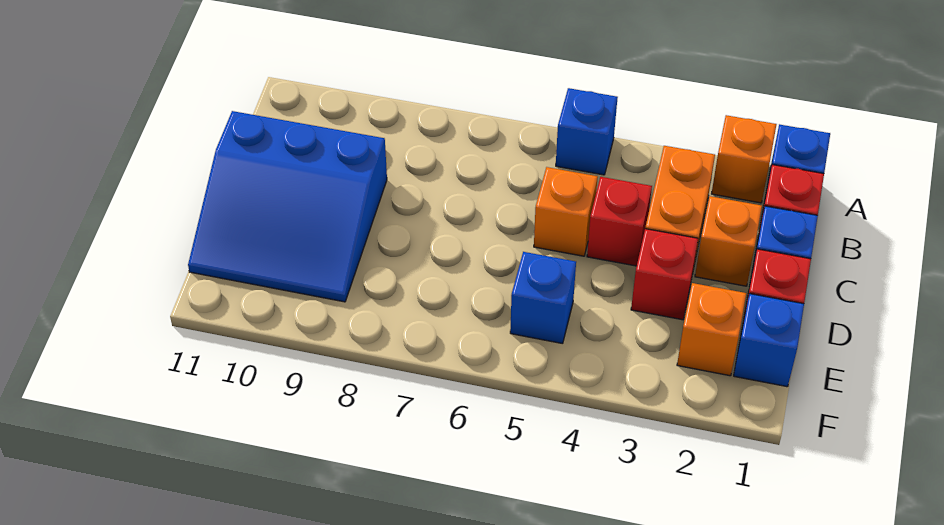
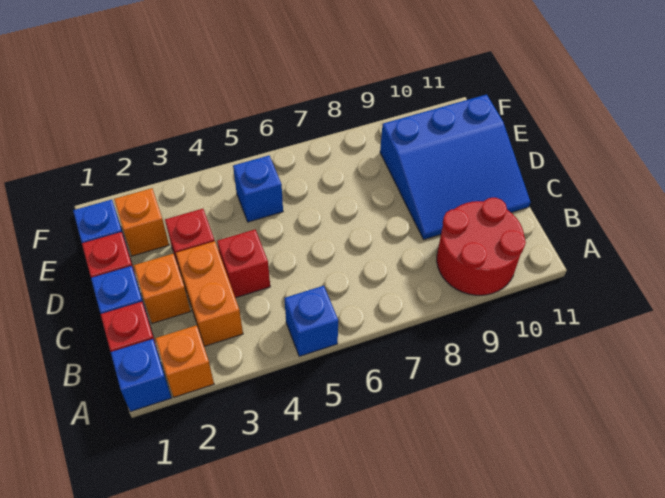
none -> red 2x2 round brick [437,198,526,295]
orange 1x1 brick [534,167,598,256] -> none
blue 3x3 slope [188,111,387,302] -> blue 3x3 slope turned to [380,95,530,239]

